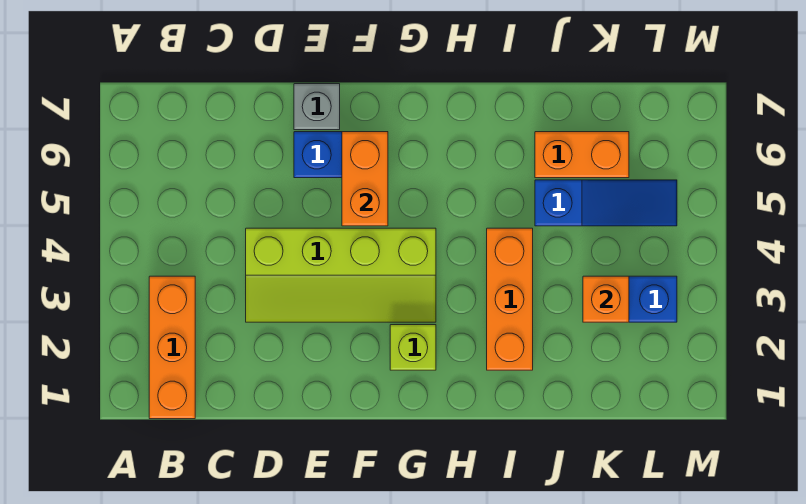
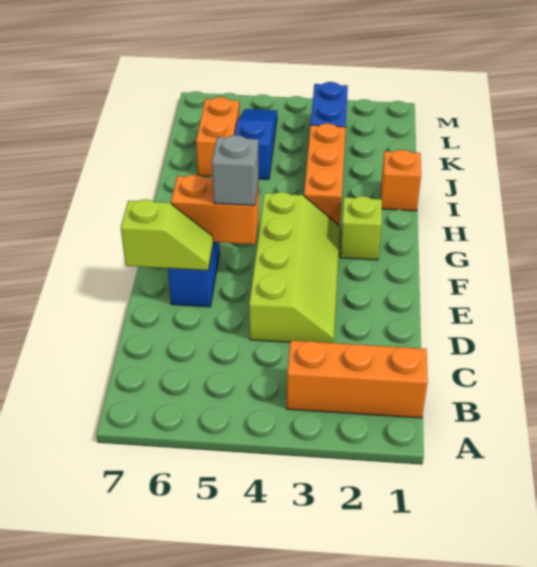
none -> lime 1x2 slope [121,199,213,270]
grey 1x1 brick [294,84,340,130] -> grey 1x1 brick moved to [212,135,259,206]
orange 1x3 brick [487,228,533,370] -> orange 1x3 brick turned to [304,123,346,226]
orange 1x1 brick [583,276,629,322] -> orange 1x1 brick moved to [381,150,421,211]

